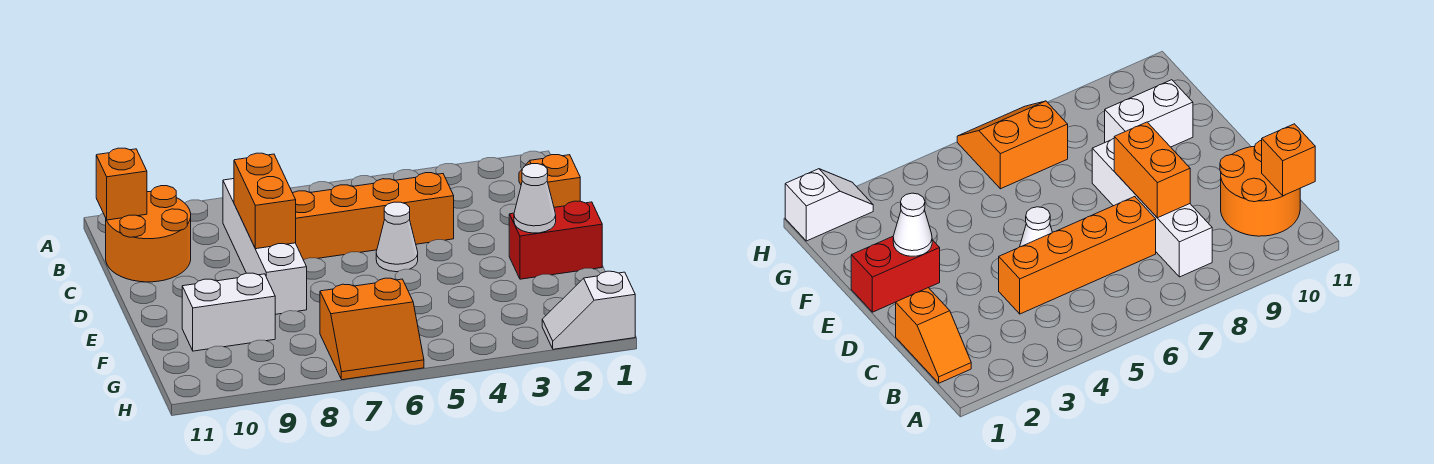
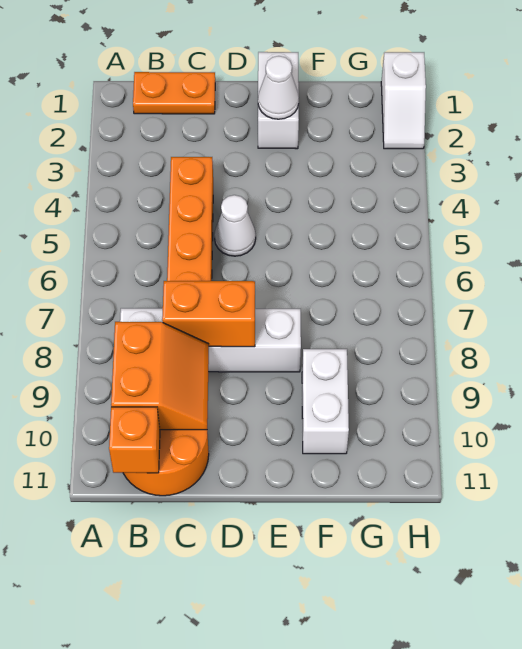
orange 1x2 slope [519,155,580,207] -> orange 1x2 plate [133,72,215,114]
red 1x2 brick [509,201,602,279] -> white 1x2 brick [258,52,299,149]
orange 2x2 slope [320,278,424,380] -> orange 2x2 slope moved to [111,322,209,430]

